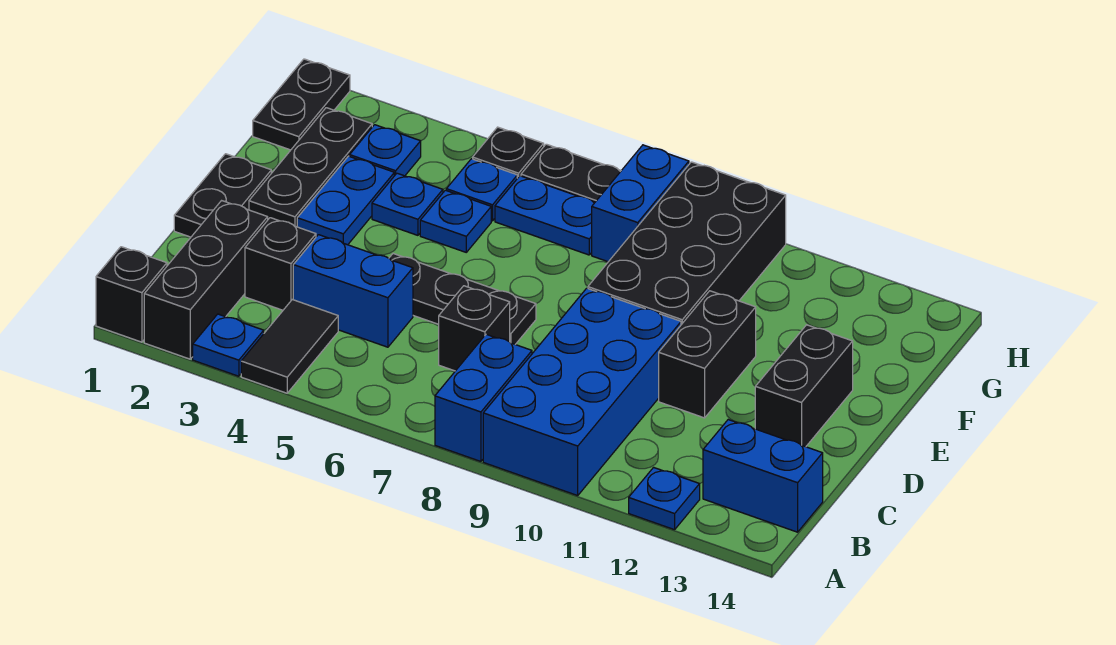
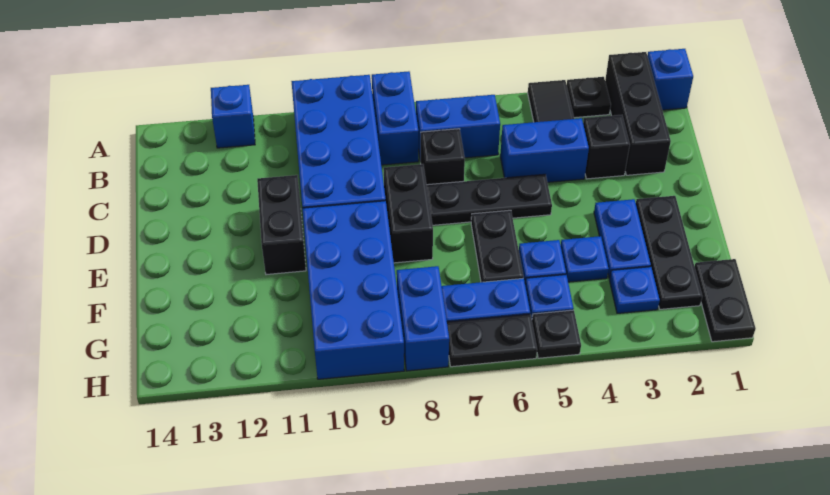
black 1x1 brick [96,247,167,342] -> blue 1x1 brick [647,49,693,110]
blue 1x1 plate [193,314,264,376] -> black 1x1 plate [567,77,611,118]
blue 1x1 plate [629,467,700,530] -> blue 1x1 brick [211,85,255,148]
blue 1x2 brick [703,420,823,532] -> blue 1x2 brick moved to [416,95,500,161]
black 1x2 plate [174,154,271,237] -> black 1x2 plate moved to [471,210,523,282]
black 1x2 brick [755,325,853,447] -> black 1x2 brick moved to [384,164,433,263]
black 2x4 brick [588,162,786,325] -> blue 2x4 brick [302,201,404,379]

